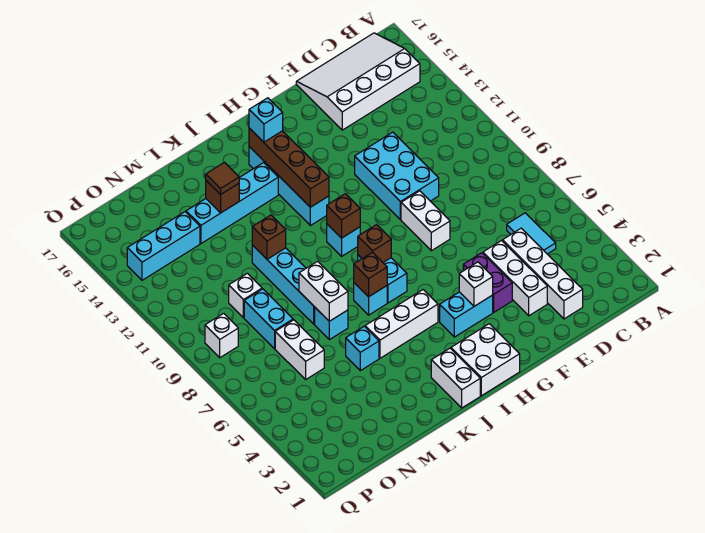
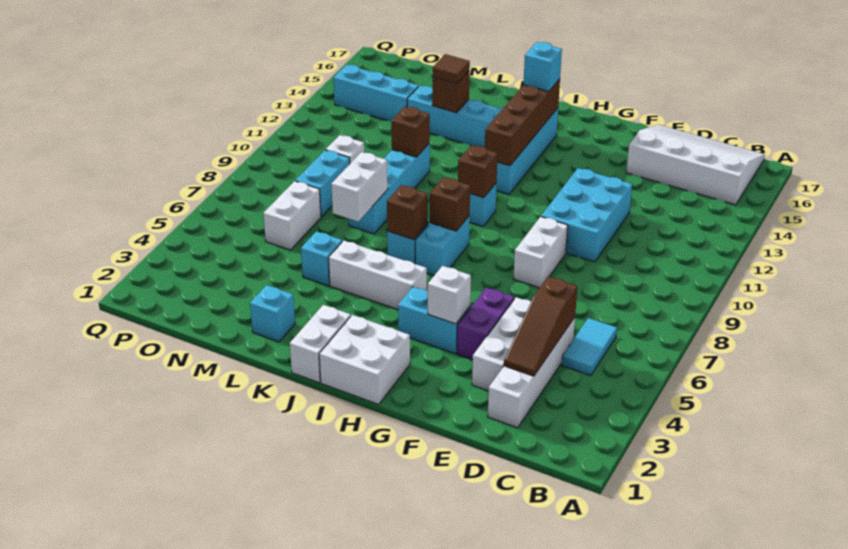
none -> brown 1x3 slope [504,276,577,376]
cyan 1x1 brick [315,308,348,340] -> cyan 1x1 brick moved to [250,285,295,342]
white 1x1 brick [205,313,238,358] -> none

